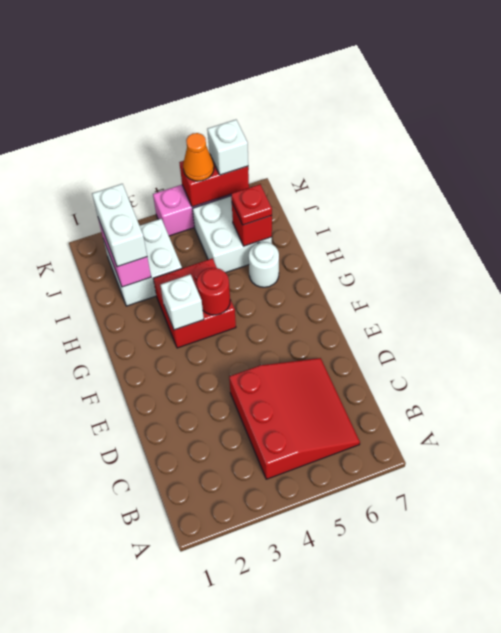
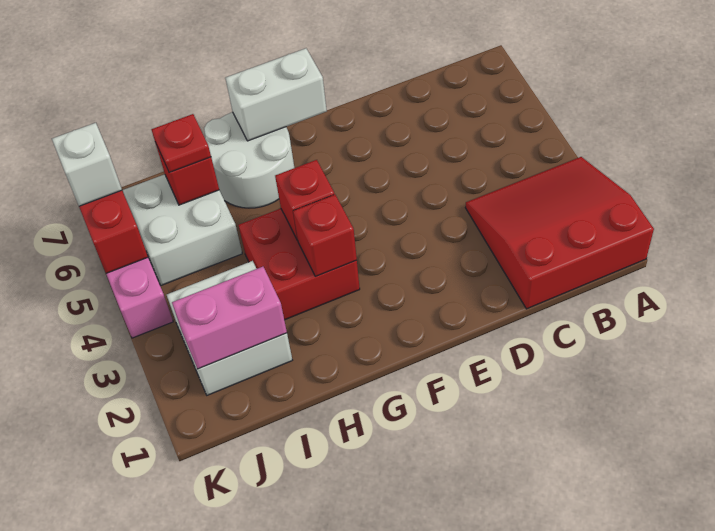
red 3x3 slope [229,358,360,479] -> red 3x3 slope moved to [465,157,654,309]
white 1x1 brick [160,274,204,330] -> red 1x1 brick [293,195,357,276]
red 1x1 round brick [197,268,230,315] -> red 1x1 brick [275,160,335,241]
white 1x1 round brick [249,242,279,287] -> white 2x2 round brick [204,112,294,208]
white 1x2 brick [92,184,147,267] -> white 1x2 brick moved to [226,48,327,141]
orange 1x1 cone [183,133,214,181] -> none

